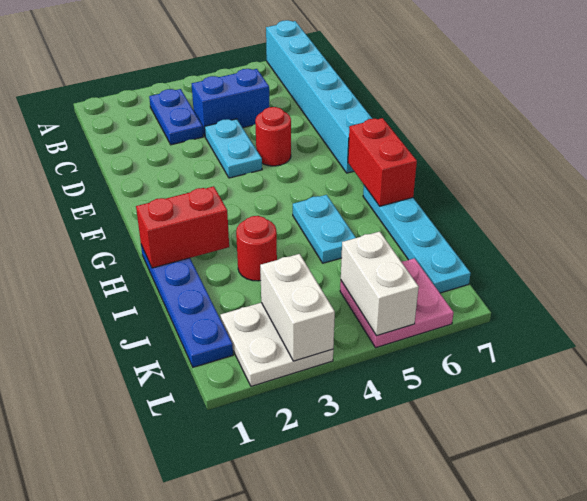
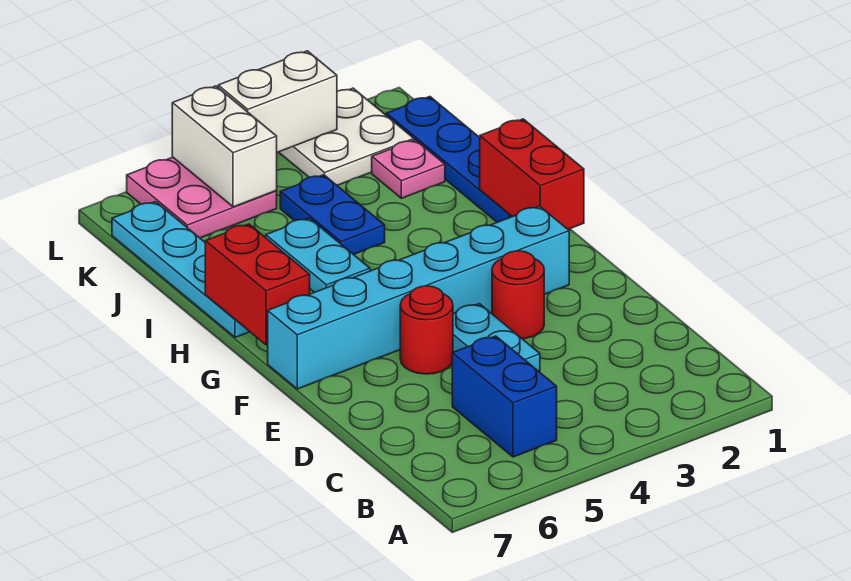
cyan 1x6 brick [266,20,372,173] -> cyan 1x6 brick turned to [268,206,569,389]
blue 1x2 plate [149,89,203,145] -> blue 1x2 plate moved to [280,175,385,255]
blue 1x2 brick [192,69,270,136] -> blue 1x2 brick turned to [452,336,557,457]
red 1x2 brick [136,186,229,268] -> red 1x2 brick turned to [480,119,584,229]
red 1x1 round brick [236,216,277,281] -> red 1x1 round brick moved to [492,251,544,339]
none -> pink 1x1 plate [372,140,445,198]
white 1x2 brick [260,254,335,361] -> white 1x2 brick turned to [218,51,337,152]

